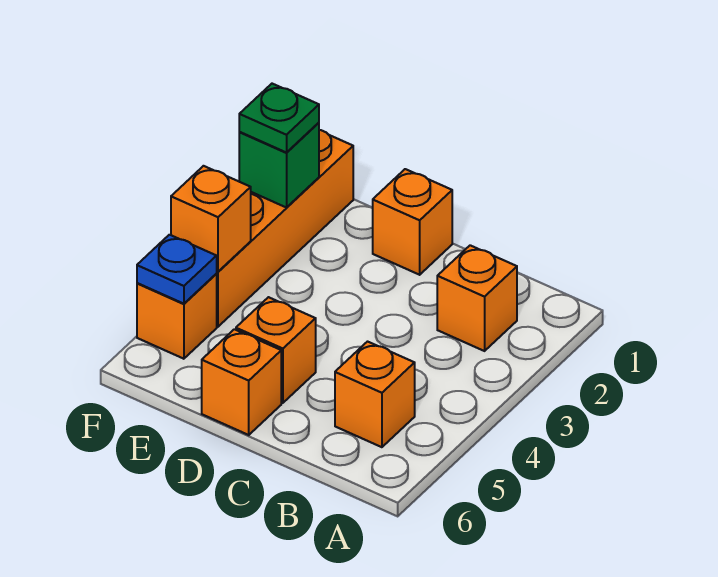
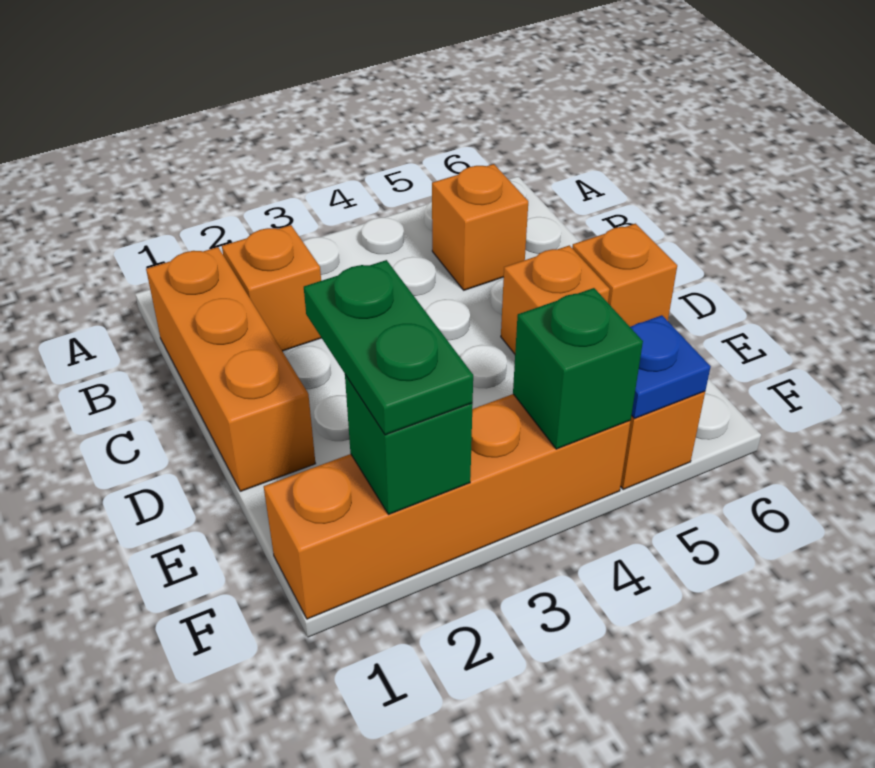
orange 1x1 brick [373,169,452,275] -> orange 1x3 brick [146,247,316,491]
green 1x1 plate [239,84,319,153] -> green 1x2 plate [304,260,473,435]
orange 1x1 brick [171,166,251,272] -> green 1x1 brick [513,288,643,449]

